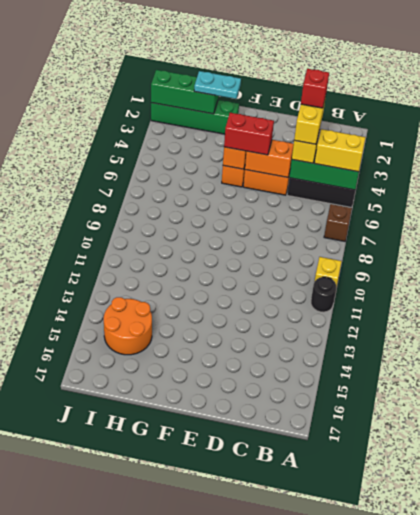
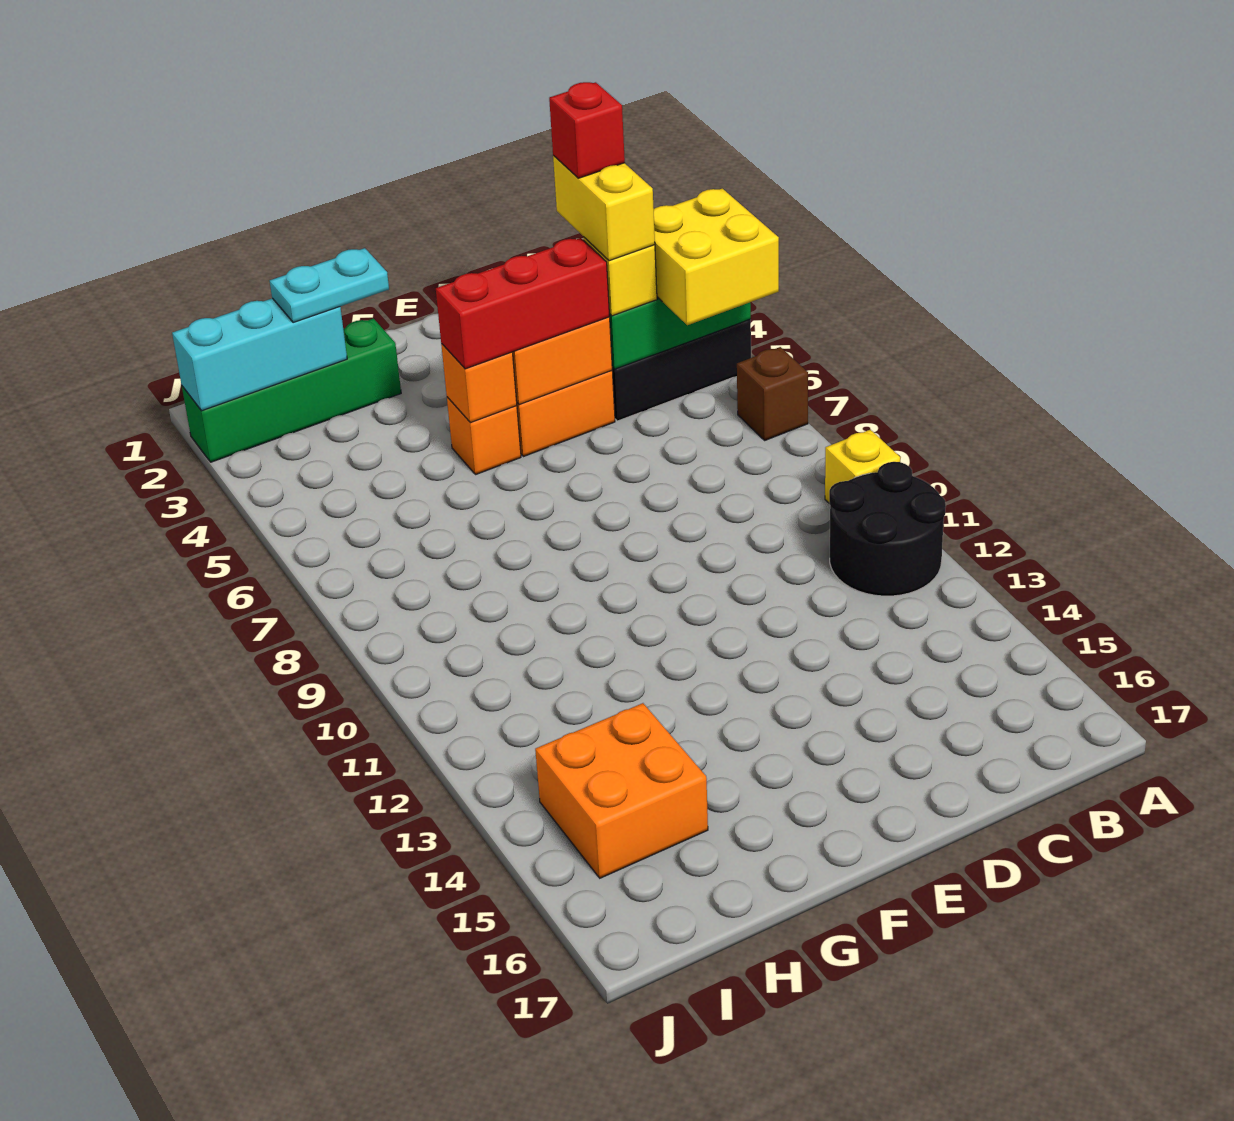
yellow 1x2 brick [314,129,366,172] -> yellow 2x2 brick [654,189,779,325]
black 1x1 round brick [311,277,336,312] -> black 2x2 round brick [829,462,946,596]
red 1x2 brick [224,113,274,155] -> red 1x3 brick [436,238,610,369]
green 1x3 brick [151,70,218,114] -> cyan 1x3 brick [172,298,347,411]
orange 2x2 round brick [104,297,152,355] -> orange 2x2 brick [535,703,708,878]

